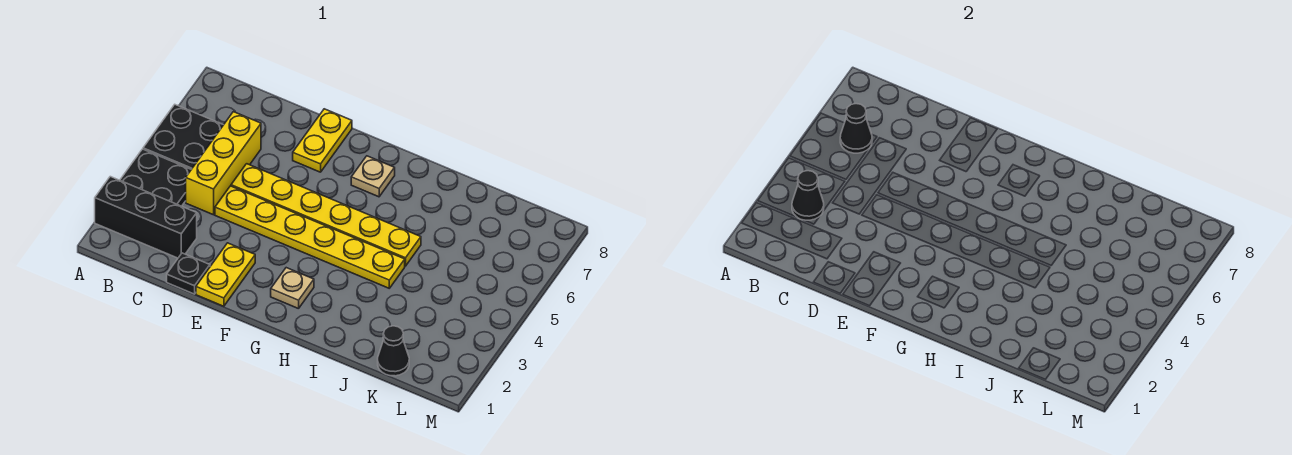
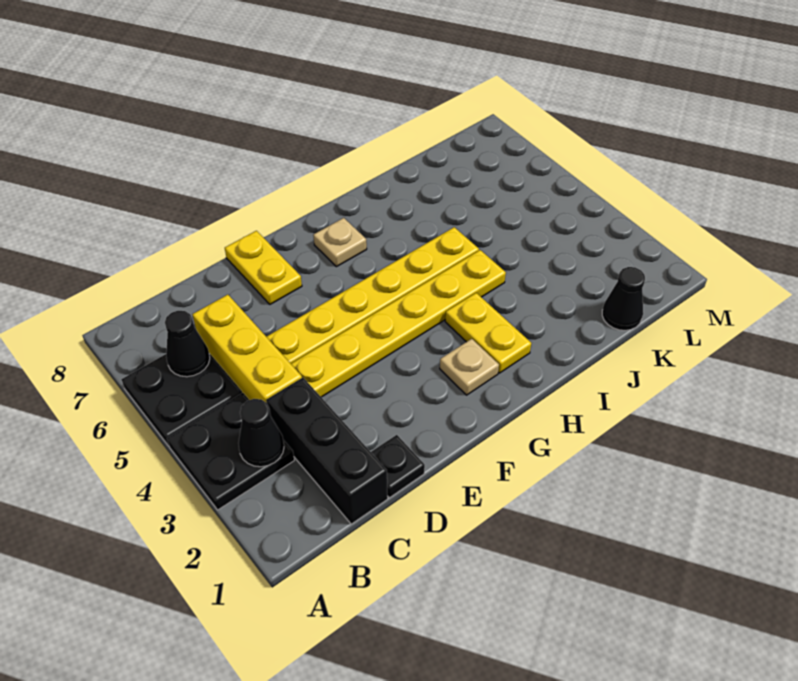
black 1x3 brick [95,177,197,258] -> black 1x3 brick turned to [266,378,388,524]
yellow 1x2 plate [196,243,255,306] -> yellow 1x2 plate moved to [445,293,531,373]

